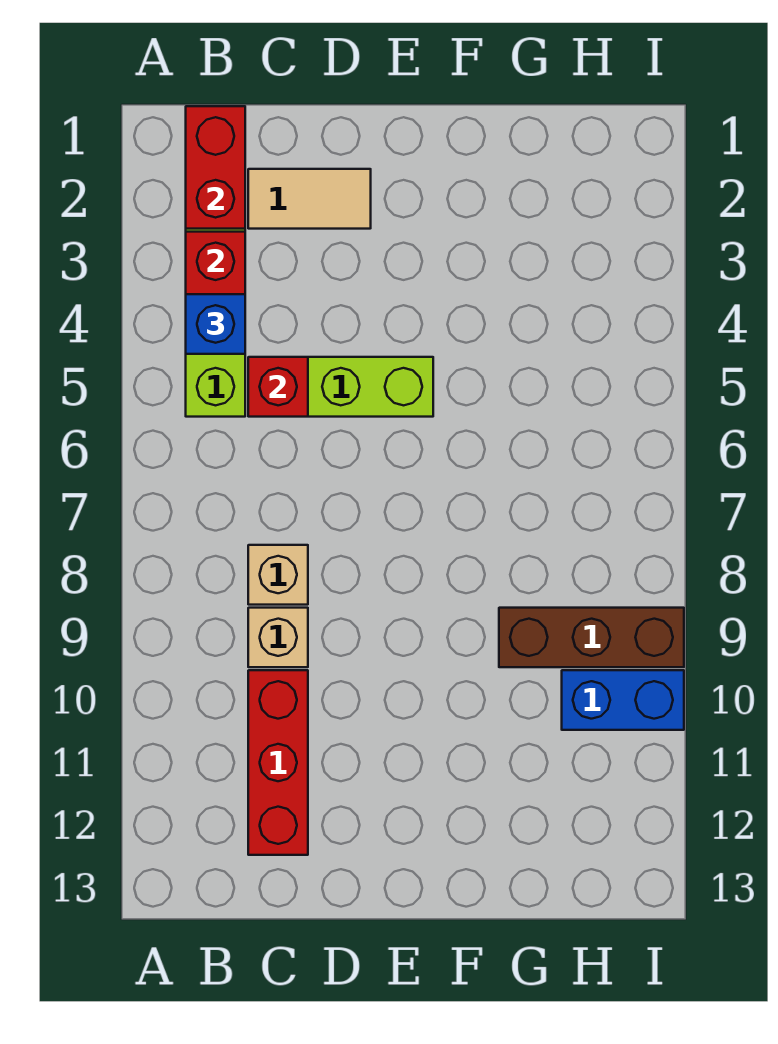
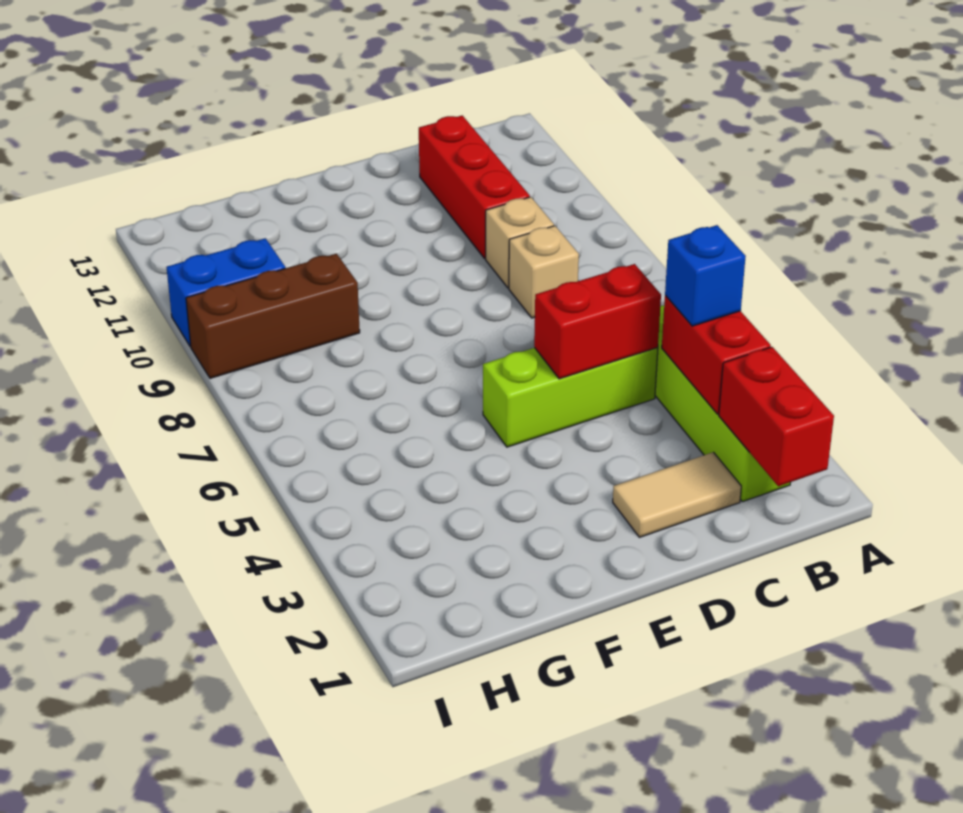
red 1x1 brick [248,357,308,417] -> red 1x2 brick [534,264,661,379]

